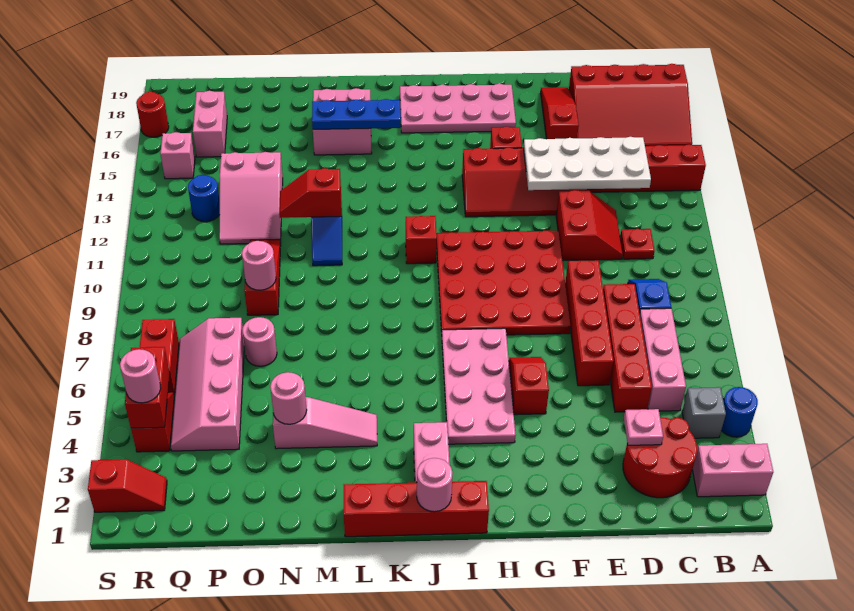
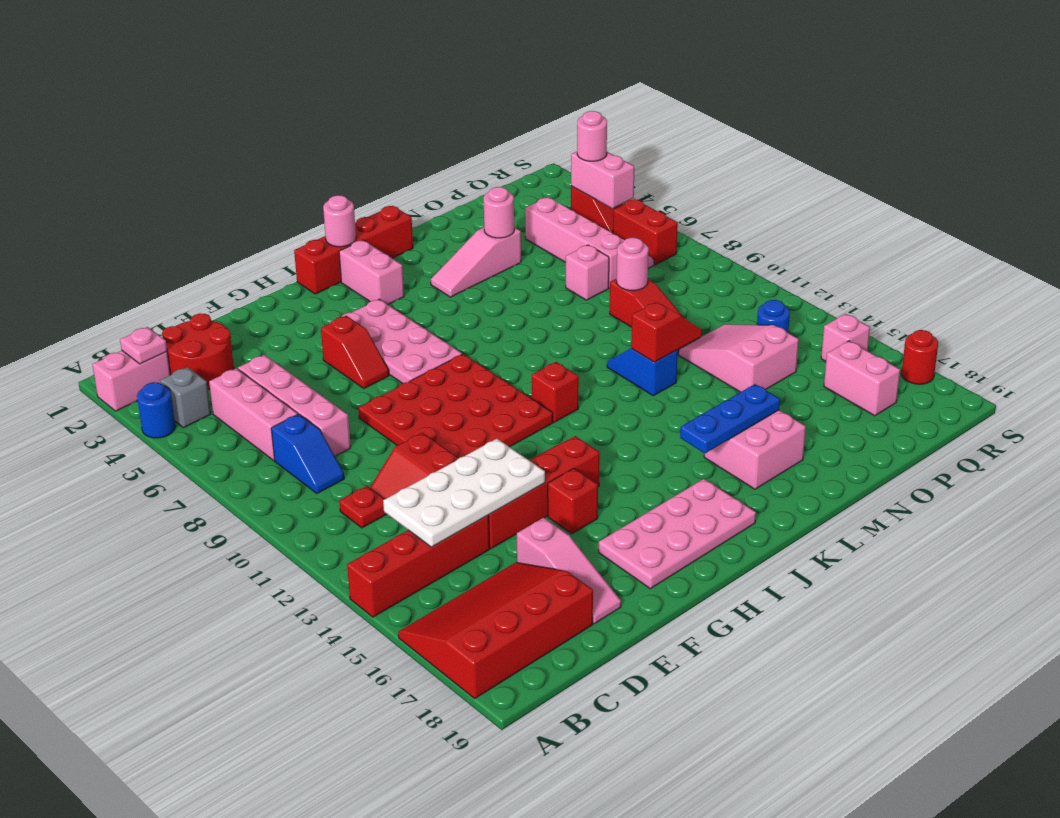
pink 1x1 plate [624,409,663,445] -> pink 1x1 plate moved to [120,327,167,364]
red 1x4 brick [603,284,652,412] -> pink 1x4 brick [238,355,351,456]
red 1x4 brick [565,260,614,386] -> none
red 1x3 slope [541,87,579,139] -> pink 1x3 slope [517,518,621,624]
pink 1x1 round brick [242,317,277,366] -> pink 1x1 brick [566,245,609,300]
red 1x2 slope [88,459,167,512] -> none
red 1x2 brick [125,347,170,428] -> pink 1x2 brick [571,152,634,208]

